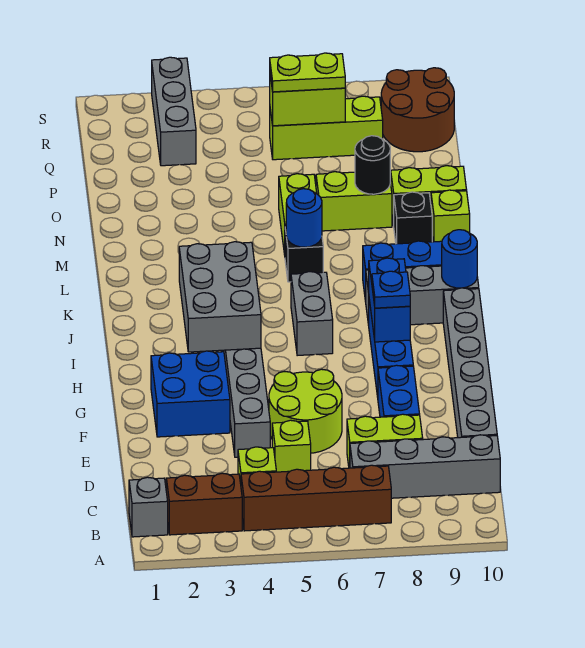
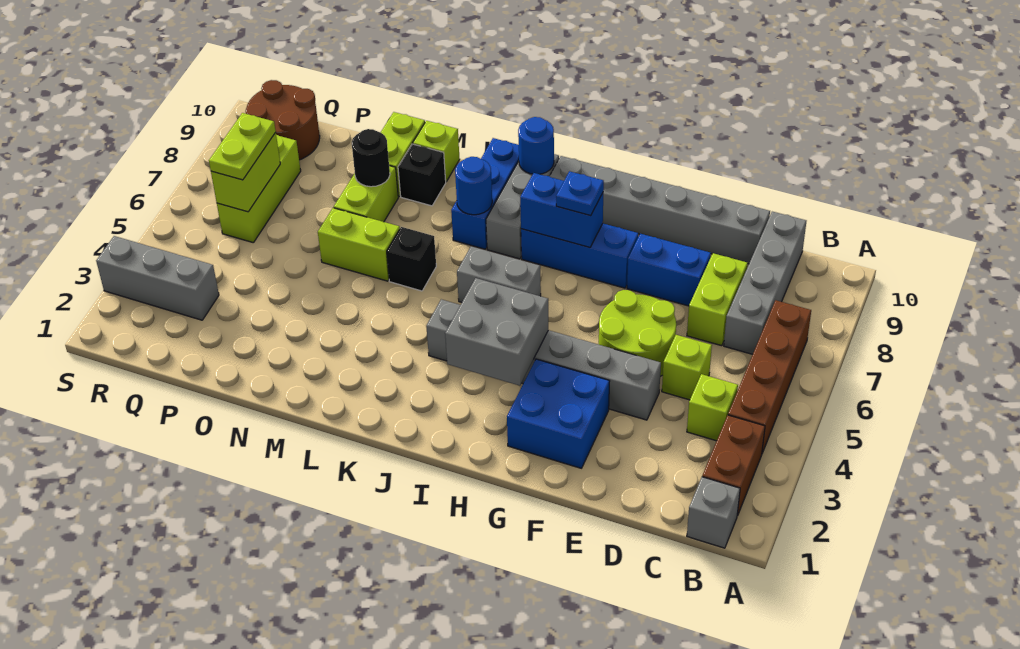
grey 2x3 brick [179,242,261,352] -> grey 2x2 brick [445,278,548,386]
blue 1x1 round brick [286,189,322,247] -> blue 1x1 round brick moved to [455,157,492,215]

